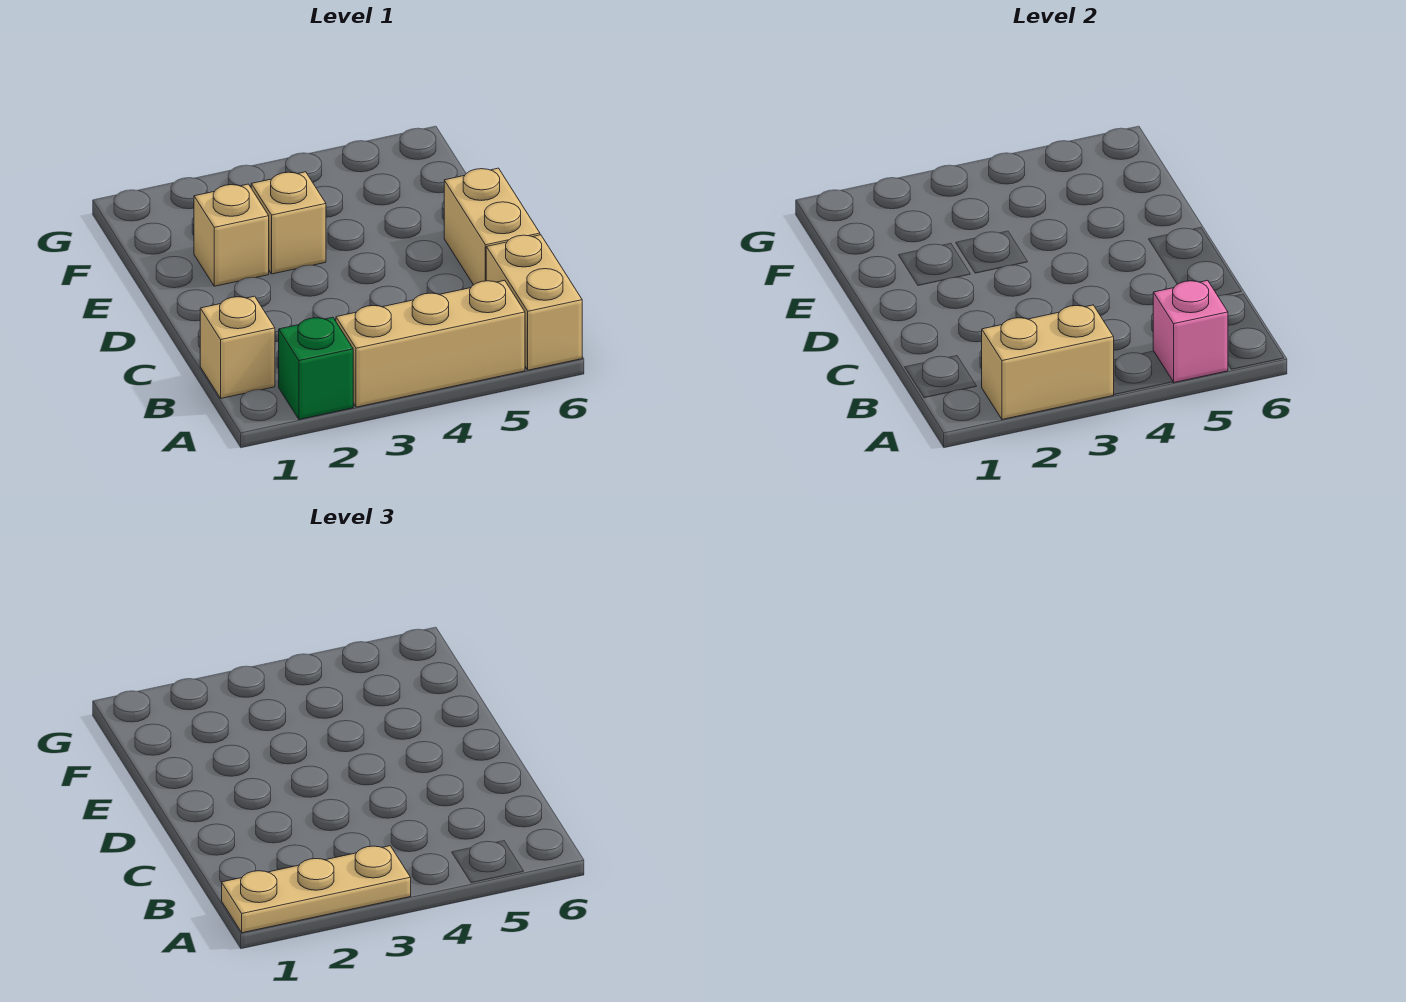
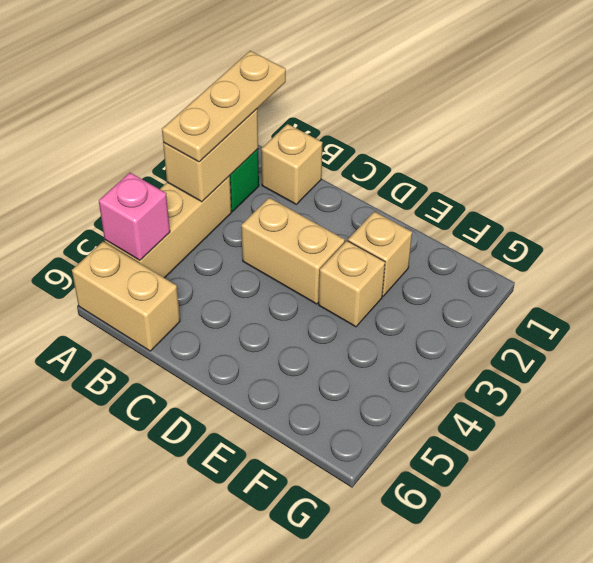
tan 1x2 brick [444,168,540,285] -> tan 1x2 brick moved to [241,198,345,304]

